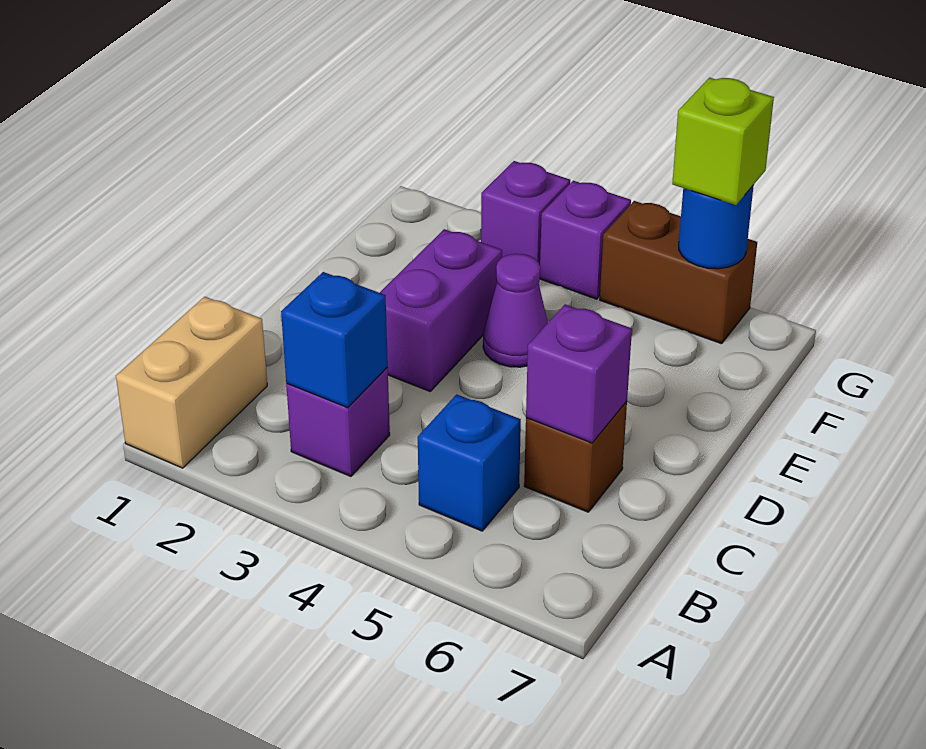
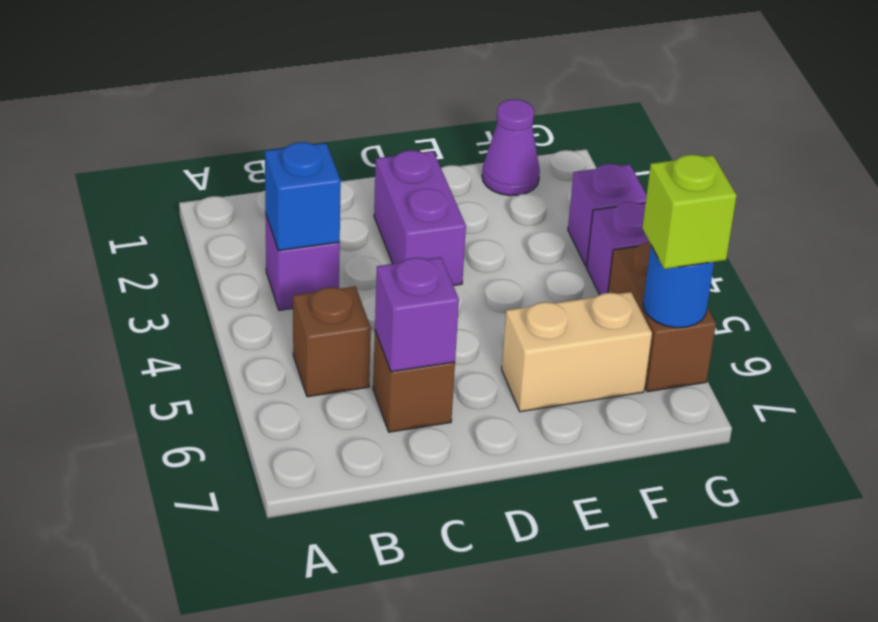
tan 1x2 brick [116,297,267,468] -> tan 1x2 brick moved to [502,292,652,412]
blue 1x1 brick [418,394,521,531] -> brown 1x1 brick [293,287,371,397]
purple 1x2 brick [380,229,502,391] -> purple 1x2 brick turned to [374,150,466,286]
purple 1x1 cone [483,254,548,367] -> purple 1x1 cone moved to [482,99,540,196]

